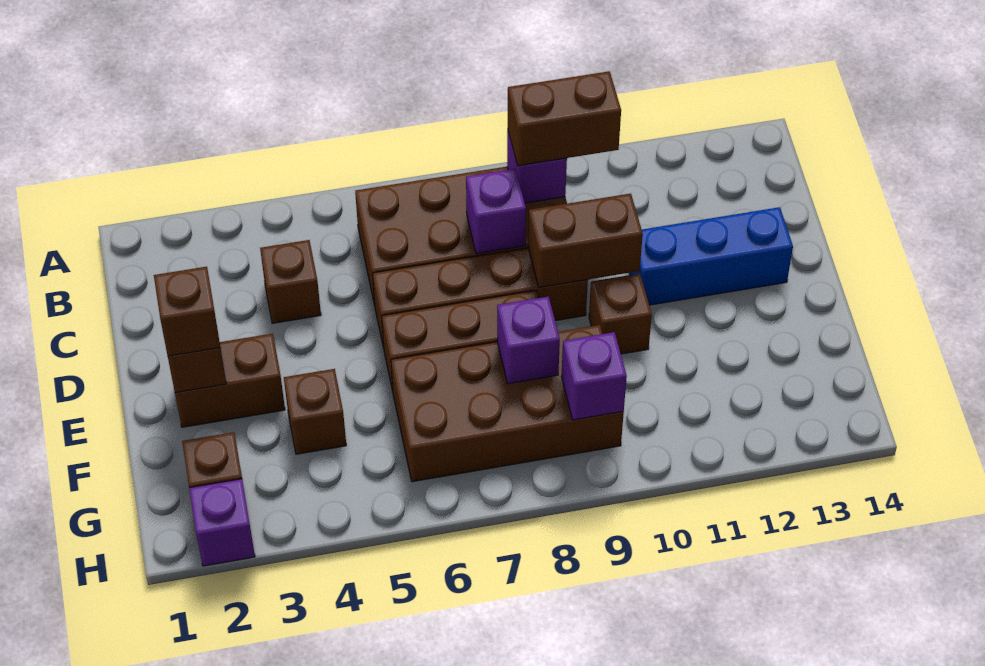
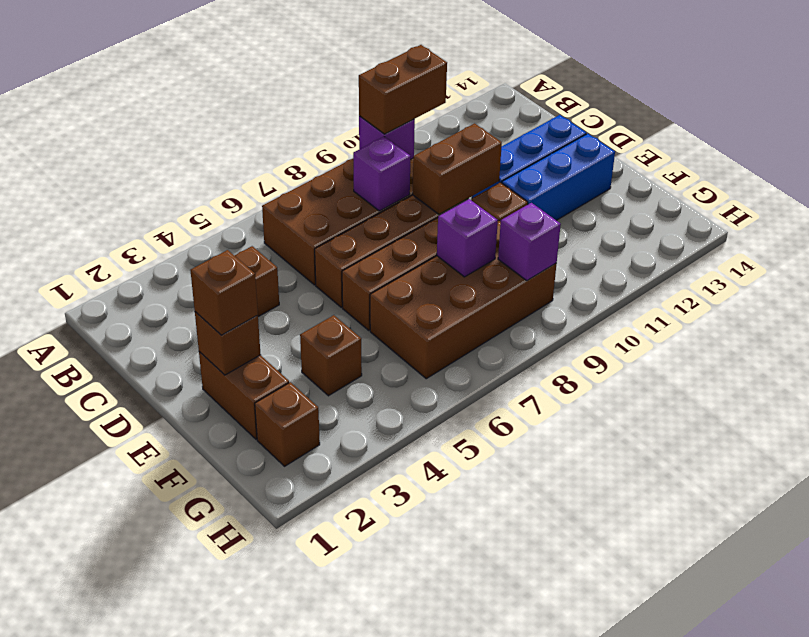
brown 1x2 brick [175,334,285,427] -> brown 1x2 brick turned to [199,352,289,439]
none -> blue 1x3 brick [502,134,615,220]
purple 1x1 brick [189,479,255,566] -> none

